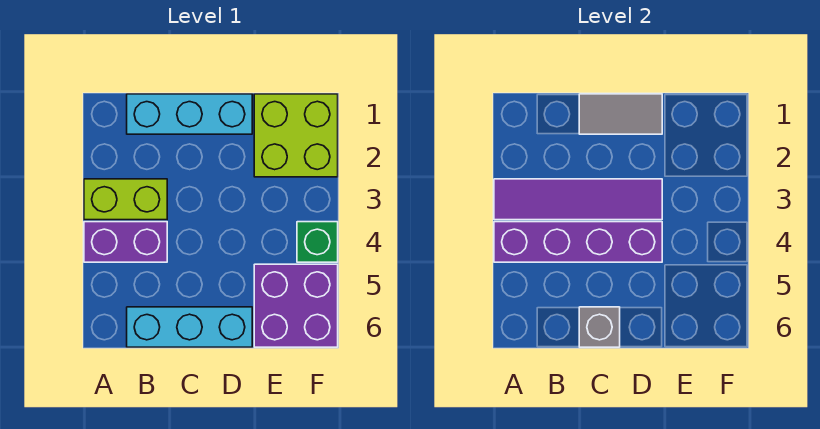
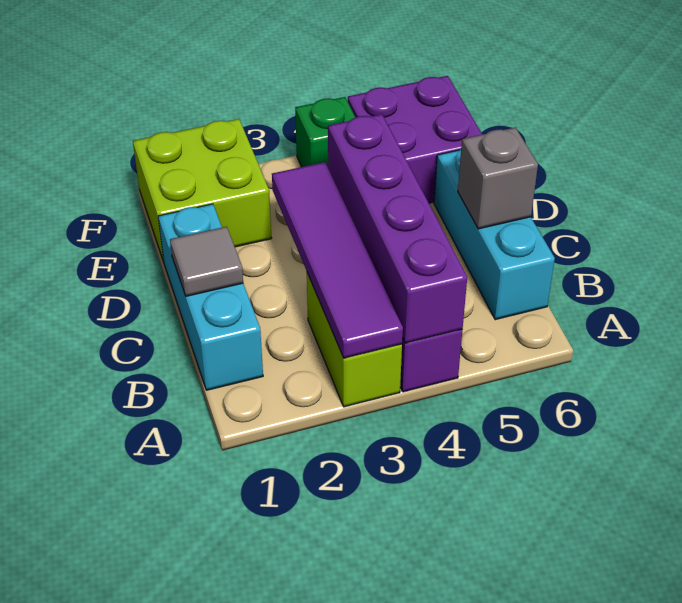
grey 1x2 tile [579,94,662,134] -> grey 1x1 tile [170,227,243,296]

